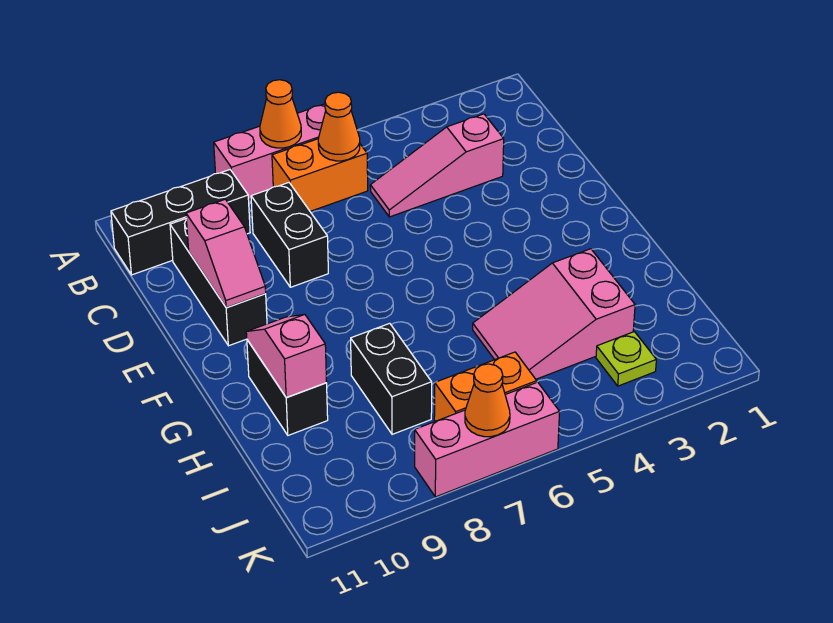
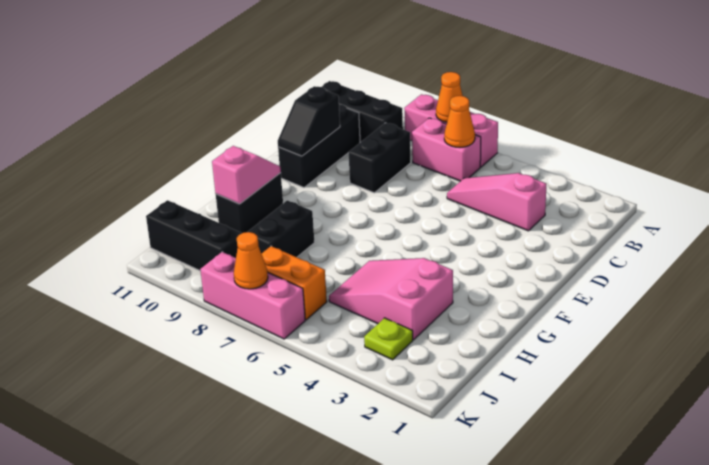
orange 1x2 brick [272,139,368,211] -> pink 1x2 brick [412,118,481,181]
pink 1x2 slope [186,199,266,308] -> black 1x2 slope [278,86,340,156]
none -> black 1x3 brick [146,200,242,270]

